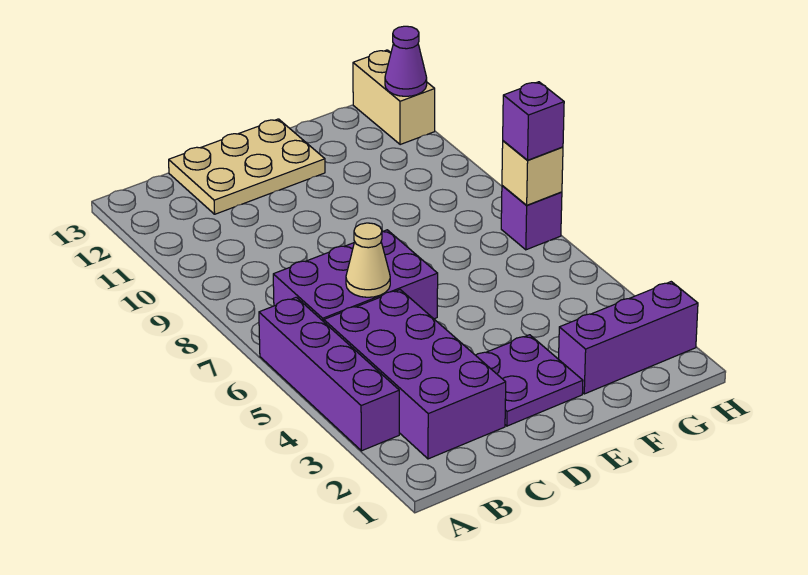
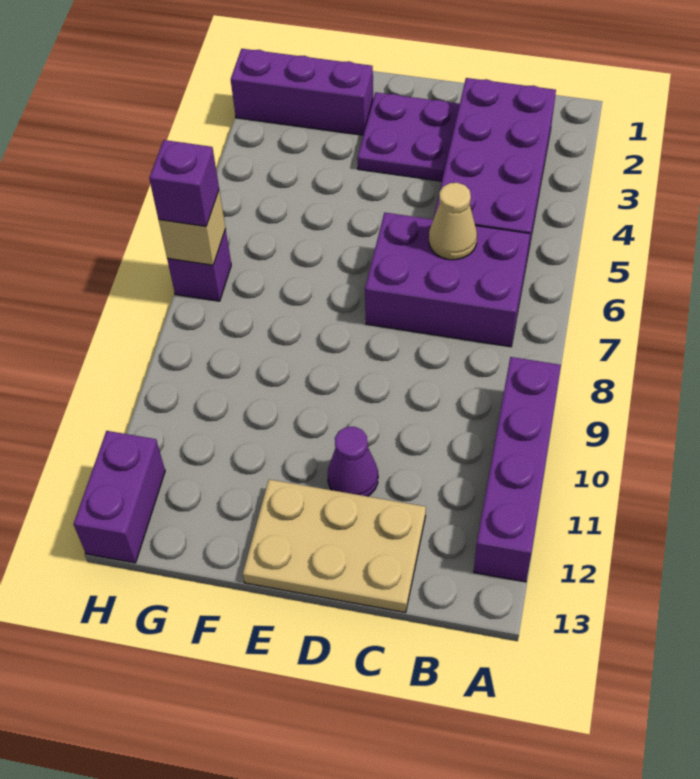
purple 1x4 brick [259,297,399,451] -> purple 1x4 brick moved to [474,357,561,582]
tan 1x2 brick [353,50,435,145] -> purple 1x2 brick [73,431,165,563]
purple 1x1 cone [385,26,427,96] -> purple 1x1 cone moved to [328,427,378,496]

